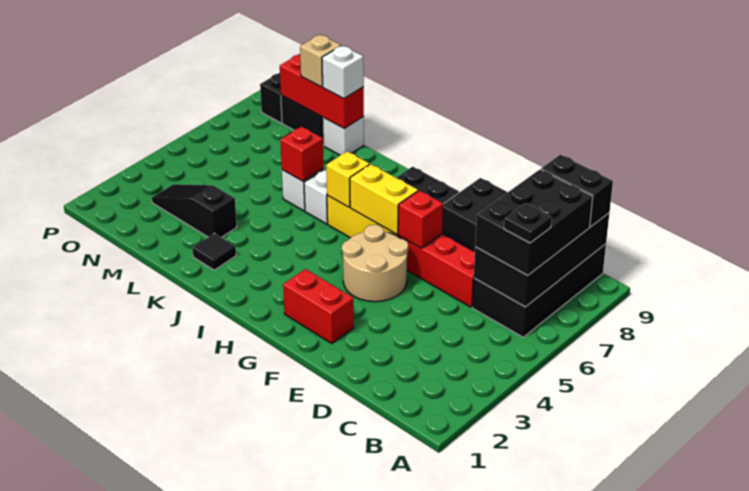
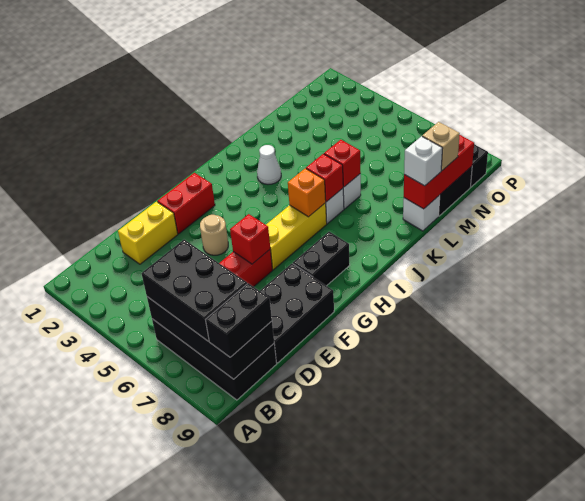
black 1x1 plate [504,203,552,243] -> none
tan 2x2 round brick [342,225,408,302] -> tan 1x1 round brick [200,215,228,255]
yellow 1x2 brick [350,164,418,234] -> yellow 1x2 brick moved to [118,202,178,264]
yellow 1x1 brick [326,151,370,207] -> orange 1x1 brick [288,168,326,217]
none -> white 1x1 cone [257,145,281,184]
none -> red 1x1 brick [306,154,343,202]
black 1x1 tile [192,233,236,270] -> none
black 1x3 slope [152,184,237,237] -> none

